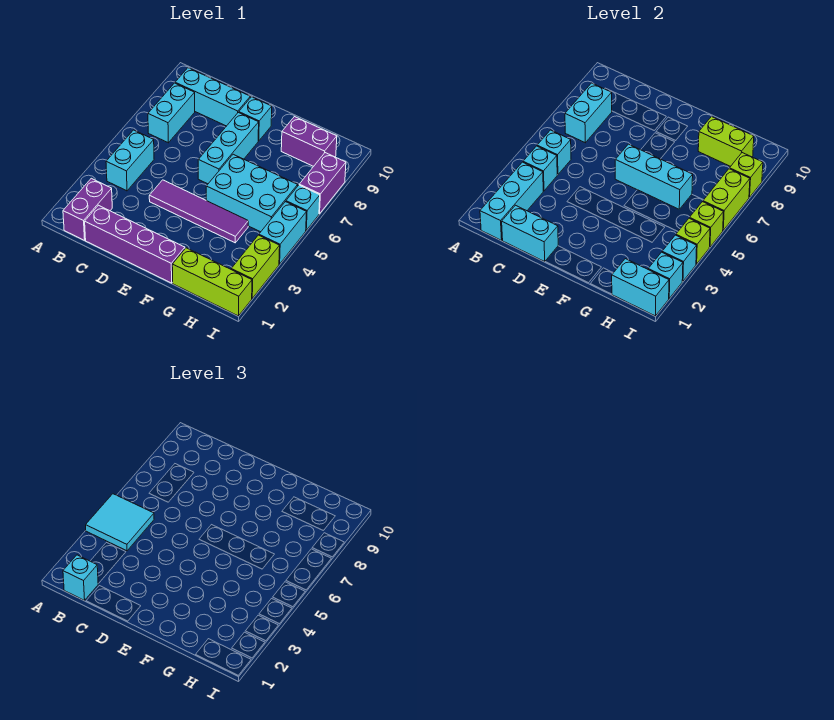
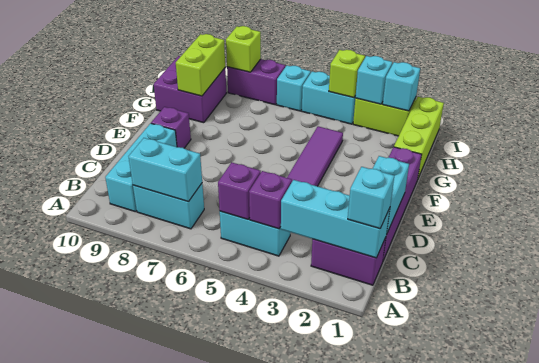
cyan 2x2 tile [86,494,154,551] -> none
cyan 1x1 brick [523,146,557,191] -> purple 1x1 brick [249,171,292,229]
cyan 1x1 brick [537,130,571,175] -> purple 1x1 brick [218,162,261,219]
cyan 1x3 brick [198,112,259,184] -> none
cyan 1x3 brick [615,144,693,209] -> none
cyan 1x1 brick [239,97,272,141] -> purple 1x1 brick [151,107,191,148]
cyan 2x3 brick [206,154,298,232] -> none
purple 1x2 brick [281,116,337,166] -> purple 2x2 brick [154,56,226,123]
cyan 1x2 brick [612,259,669,316] -> none
lime 1x1 brick [690,202,724,247] -> none
lime 1x2 brick [703,169,750,230] -> none

